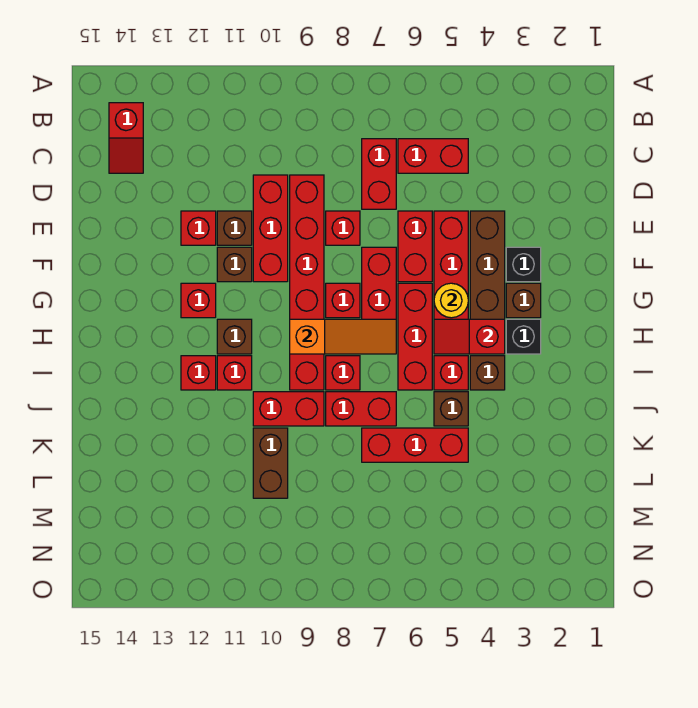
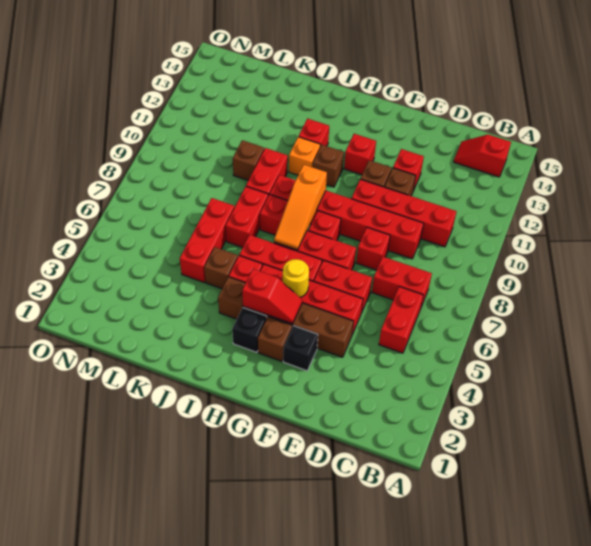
red 1x3 brick [253,175,288,282] -> red 1x4 brick [352,179,457,247]
red 1x2 slope [434,319,505,354] -> red 1x2 slope turned to [242,269,302,324]
red 1x1 brick [217,356,252,390] -> orange 1x1 brick [289,137,320,175]
brown 1x2 brick [253,428,288,498] -> brown 1x1 brick [233,140,264,180]

